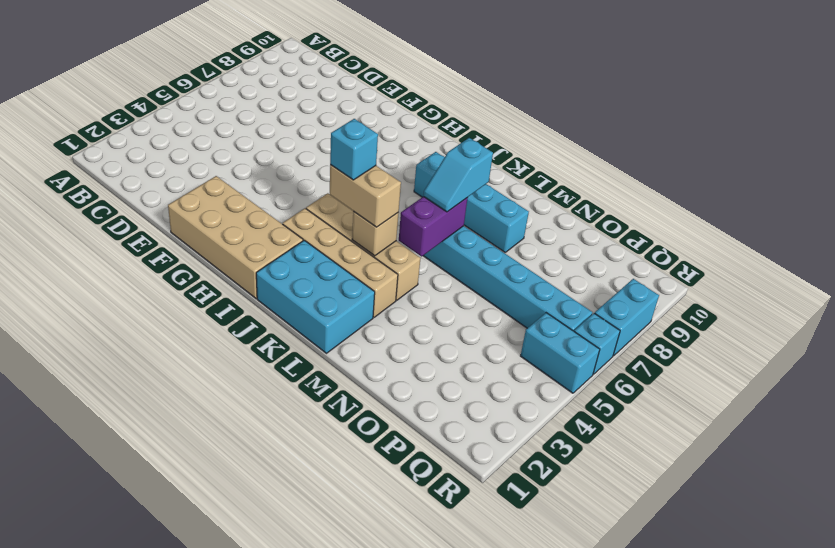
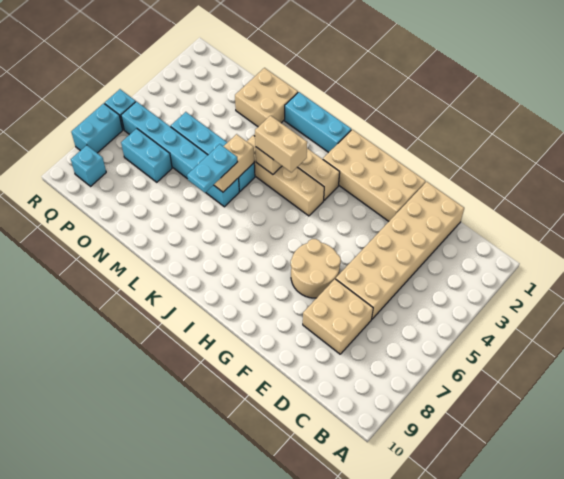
none -> tan 2x6 brick [336,182,464,319]
none -> tan 2x2 brick [303,279,373,354]
none -> tan 2x2 round brick [291,239,341,298]
cyan 2x3 brick [256,240,375,353] -> cyan 1x3 brick [285,92,351,153]
cyan 1x1 brick [330,119,378,180] -> cyan 1x1 brick moved to [71,145,106,186]
cyan 1x4 brick [414,152,529,252] -> cyan 1x4 brick moved to [171,112,255,191]
purple 1x2 brick [399,197,467,256] -> tan 1x2 brick [214,134,254,192]
cyan 1x2 slope [423,138,493,212] -> cyan 1x2 plate [187,144,237,193]
none -> tan 2x2 brick [235,68,298,127]
cyan 1x2 brick [521,313,600,393] -> cyan 1x2 brick moved to [121,128,172,182]

